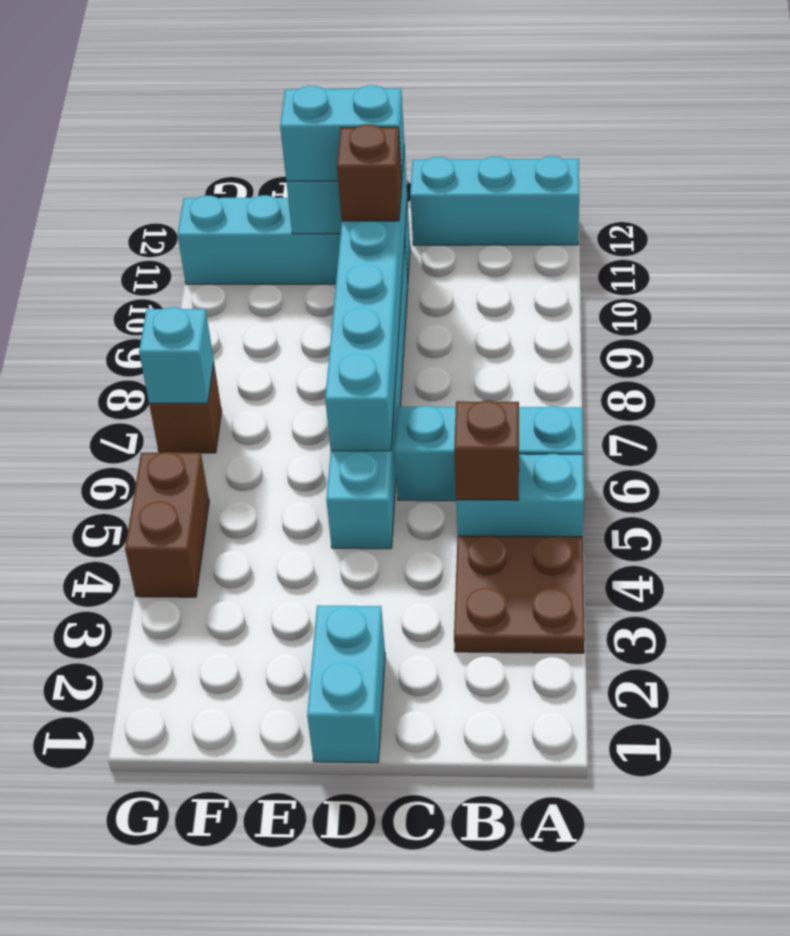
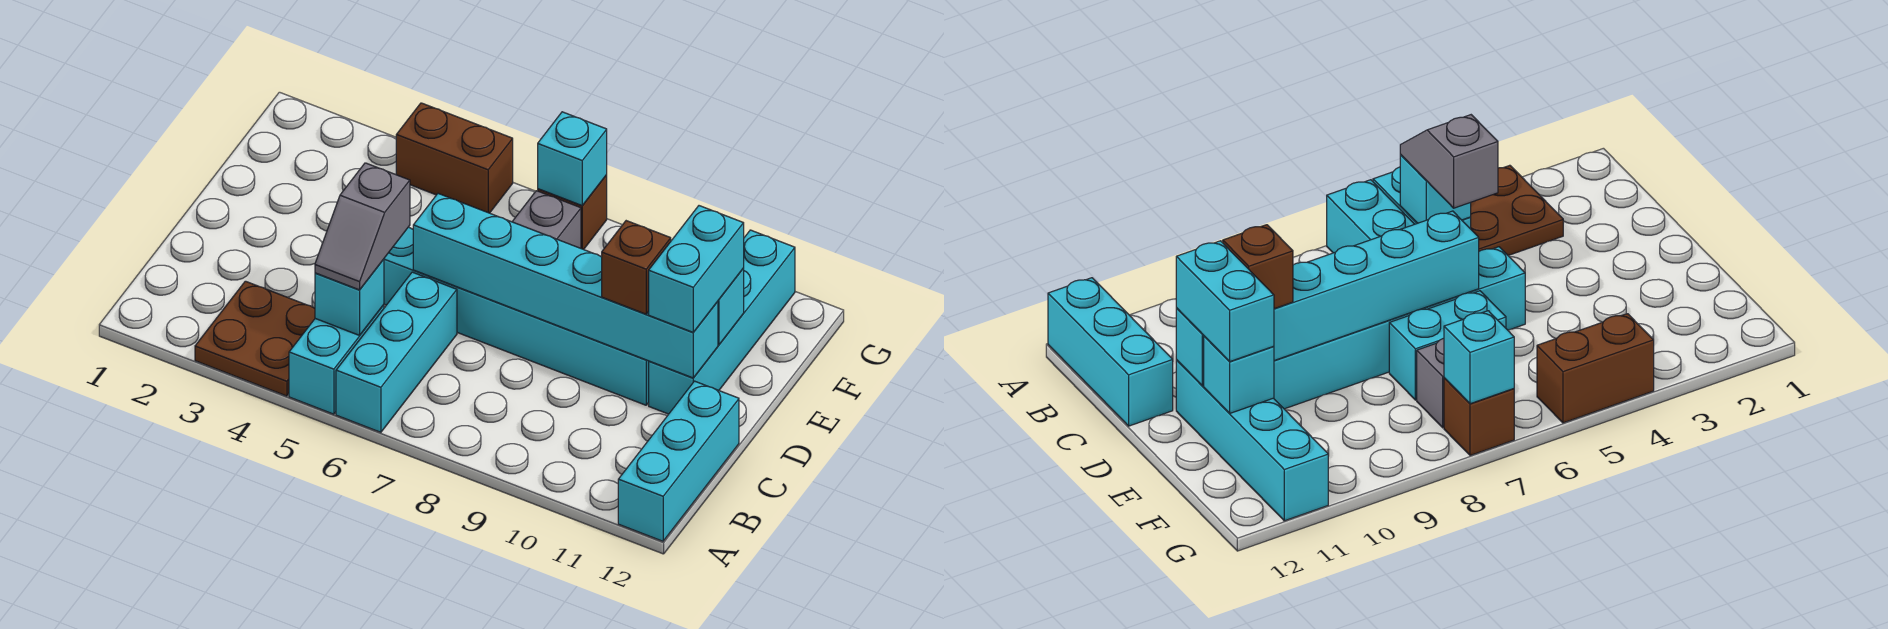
brown 1x1 brick [454,401,519,500] -> cyan 1x1 brick [315,259,384,335]
none -> grey 1x2 slope [315,163,410,290]
cyan 1x2 brick [307,605,385,763] -> cyan 1x2 brick moved to [1389,291,1506,400]
none -> grey 1x1 brick [512,191,581,248]

